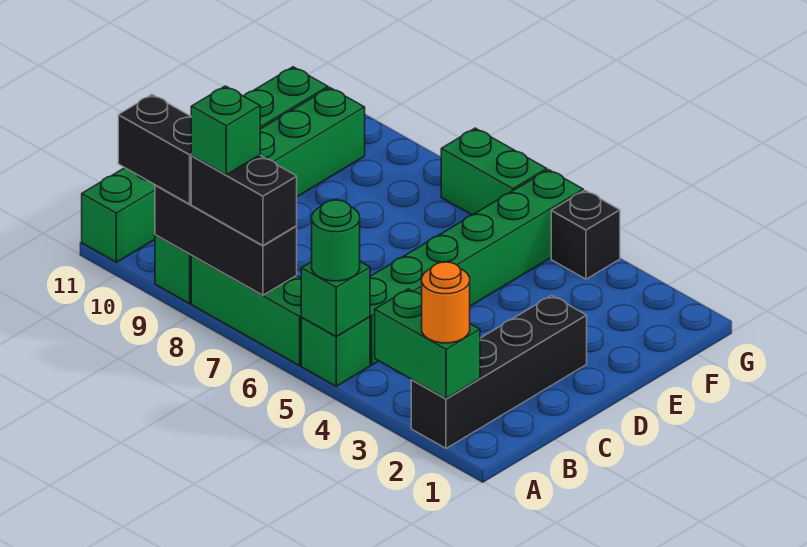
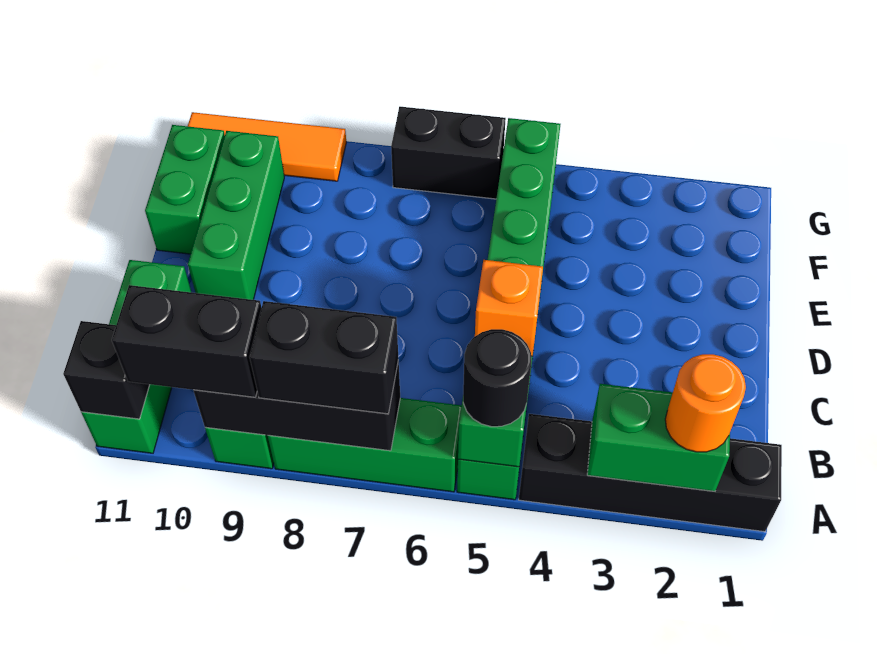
black 1x4 brick [411,296,587,448] -> black 1x4 brick turned to [519,414,782,532]
green 1x1 round brick [312,200,360,281] -> black 1x1 round brick [463,329,531,427]
green 1x1 brick [191,86,260,175] -> none
none -> orange 1x1 brick [475,260,543,356]
black 1x1 brick [551,190,620,279] -> black 1x1 brick moved to [63,321,150,419]
green 1x2 brick [441,128,547,215] -> black 1x2 brick [391,107,506,199]
none -> orange 1x3 tile [188,112,346,181]

